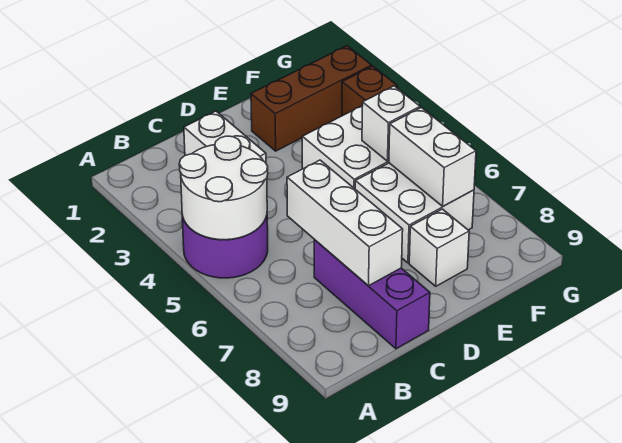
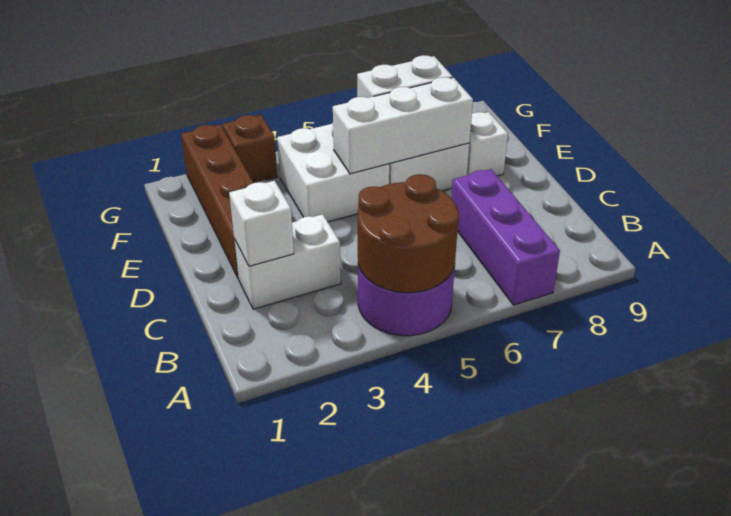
white 2x2 round brick [179,136,268,240] -> brown 2x2 round brick [358,174,459,293]
white 1x3 brick [287,160,403,286] -> white 1x3 brick moved to [333,77,473,174]
purple 1x3 brick [314,240,430,349] -> purple 1x3 brick turned to [451,169,560,305]
brown 1x3 brick [251,46,372,151] -> brown 1x4 brick [181,125,253,279]
white 1x1 brick [362,86,420,161] -> white 1x1 brick moved to [229,181,294,266]

